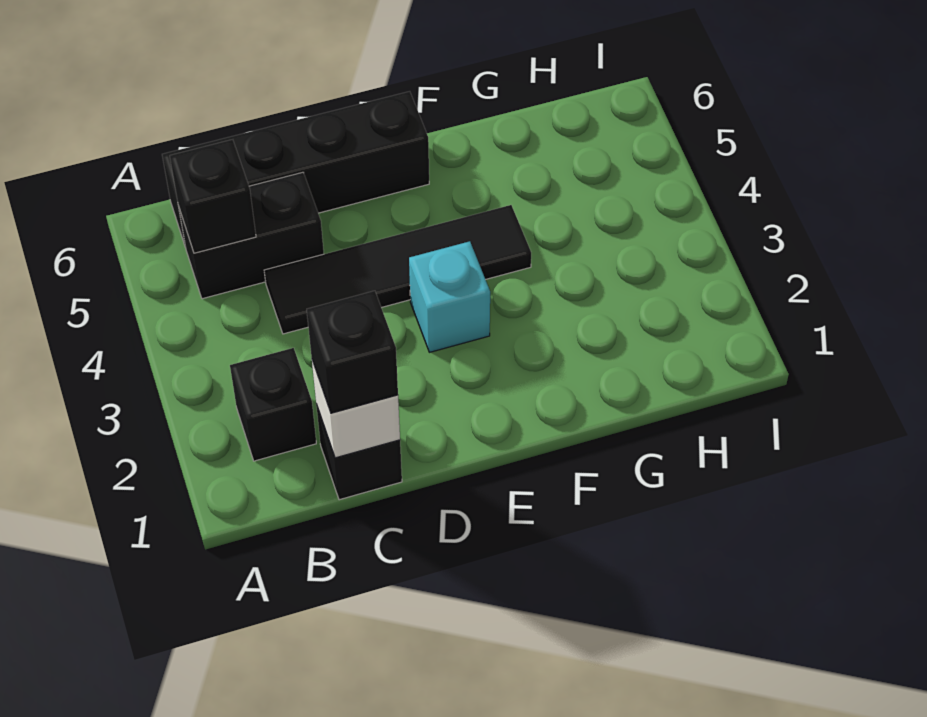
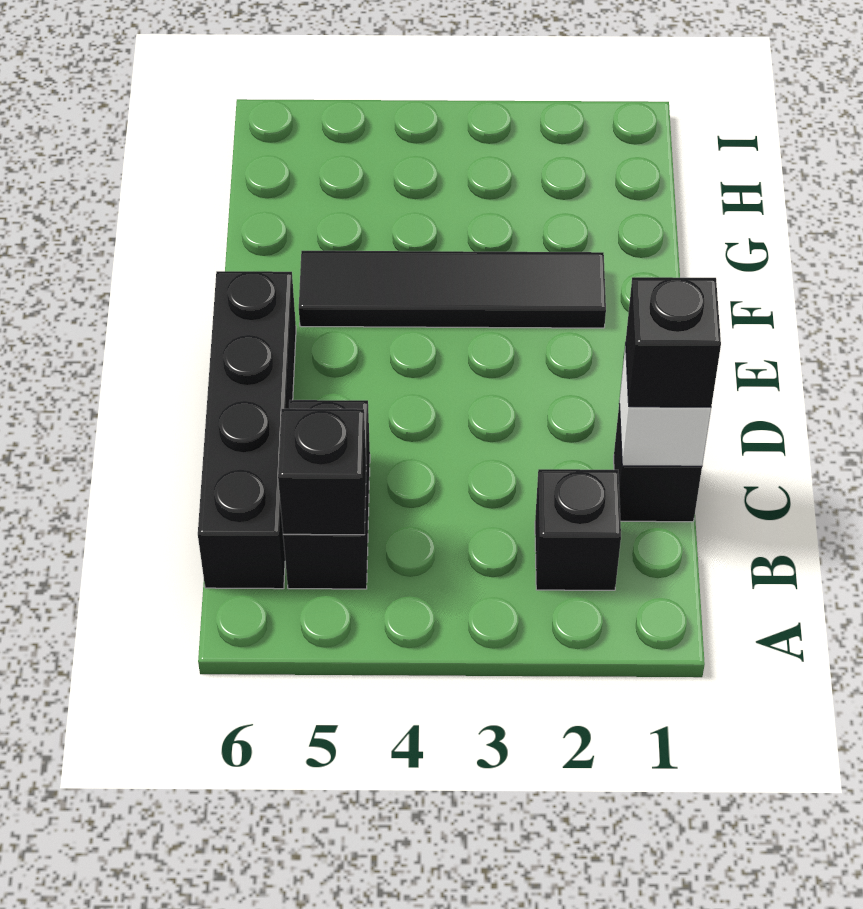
black 1x4 tile [264,205,531,334] -> black 1x4 tile turned to [299,251,606,328]
cyan 1x1 brick [409,241,490,352] -> none

